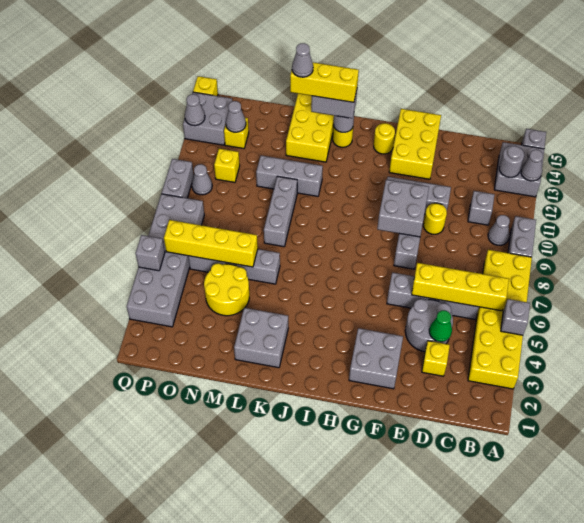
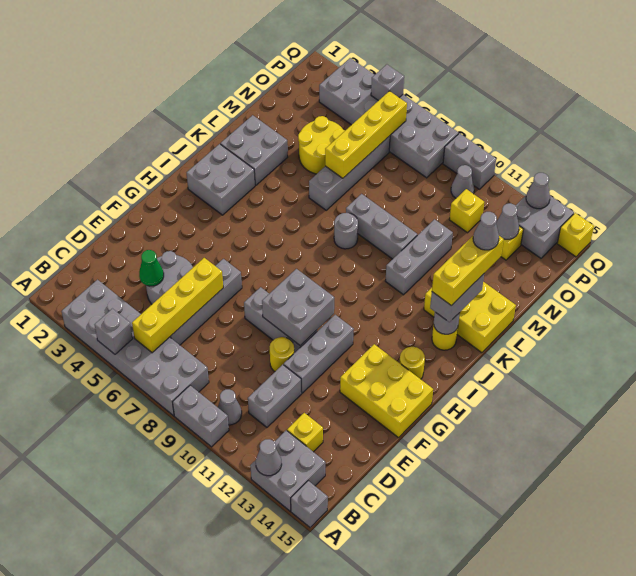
yellow 2x6 brick [468,250,532,389] -> grey 2x6 brick [61,280,209,416]
grey 1x1 round brick [499,146,524,177] -> grey 1x1 round brick moved to [334,213,358,249]
grey 1x1 brick [468,191,494,225] -> grey 1x2 brick [248,365,302,427]
yellow 1x1 brick [422,341,450,376] -> yellow 1x1 brick moved to [287,413,323,452]
grey 2x2 brick [349,328,403,389] -> grey 2x2 brick moved to [187,144,255,215]

